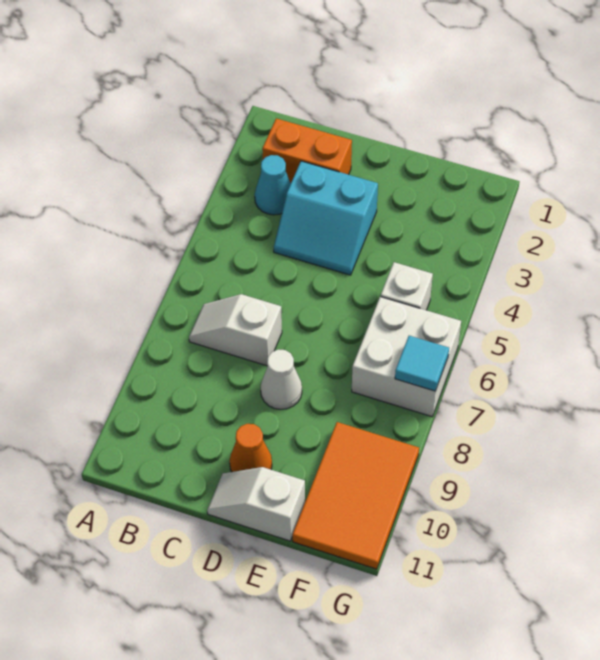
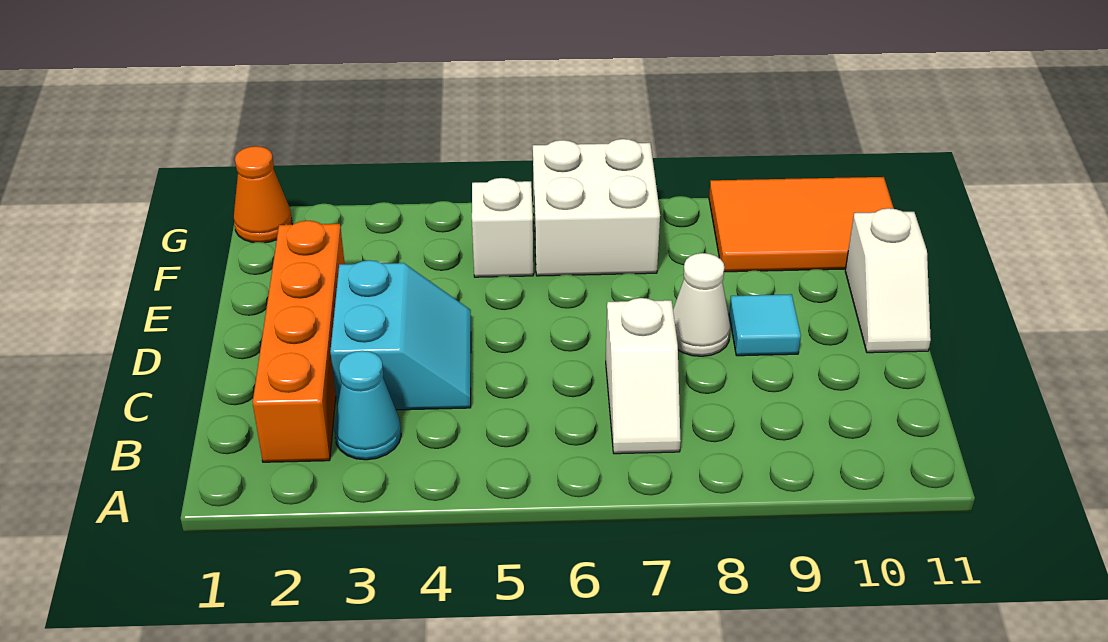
orange 1x2 brick [262,118,352,183] -> orange 1x4 brick [253,221,345,462]
orange 1x1 cone [230,424,272,472] -> orange 1x1 cone moved to [234,146,292,243]
cyan 1x1 tile [395,336,449,391] -> cyan 1x1 tile moved to [729,294,801,356]

